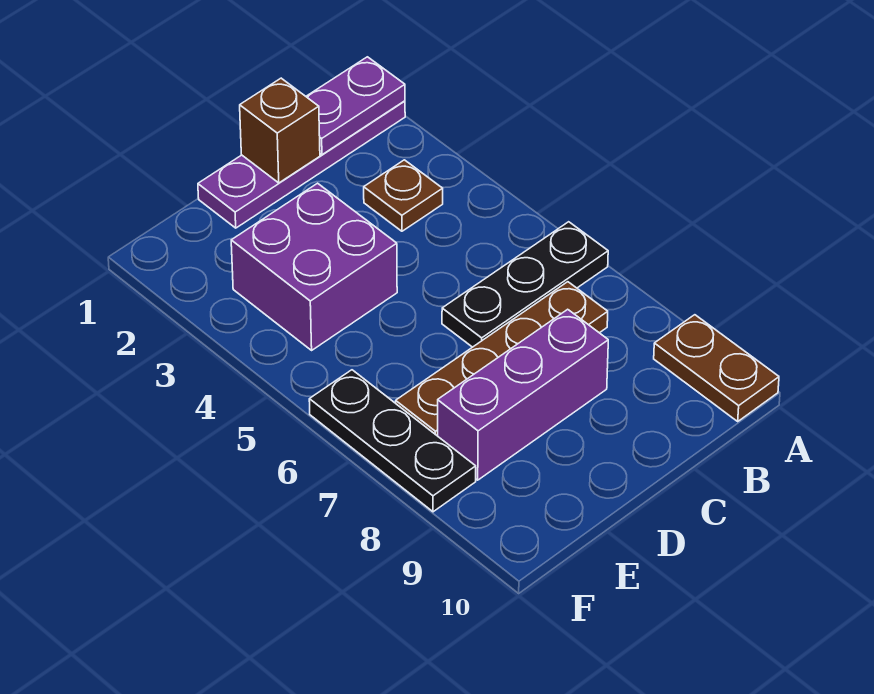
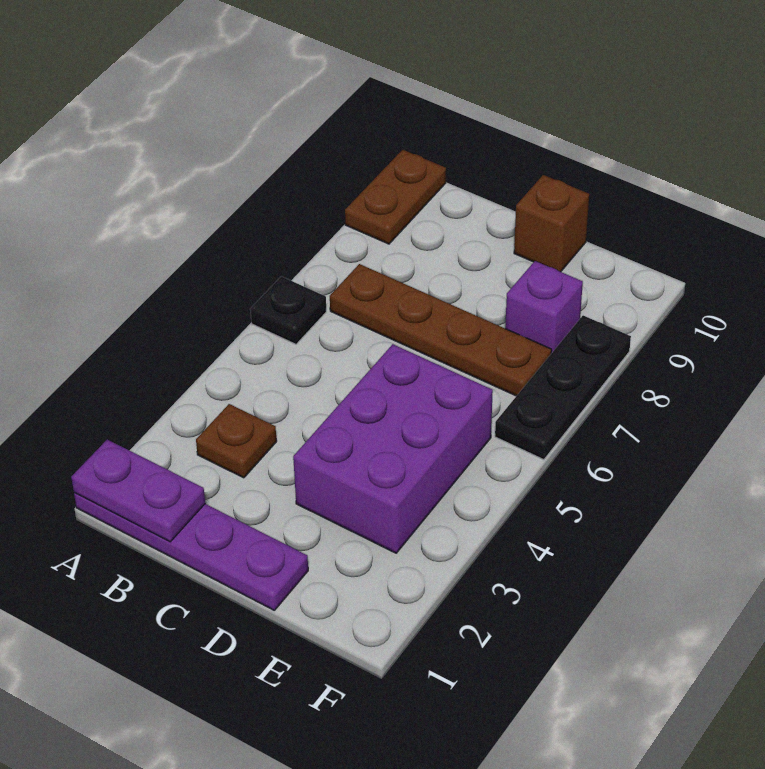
black 1x3 plate [442,222,608,347] -> black 1x1 plate [250,276,326,344]
brown 1x1 brick [240,78,320,183] -> brown 1x1 brick moved to [514,175,589,272]
purple 1x3 brick [438,309,608,480] -> purple 1x1 brick [505,261,583,353]
purple 2x2 brick [231,183,397,350] -> purple 2x3 brick [293,344,493,553]

